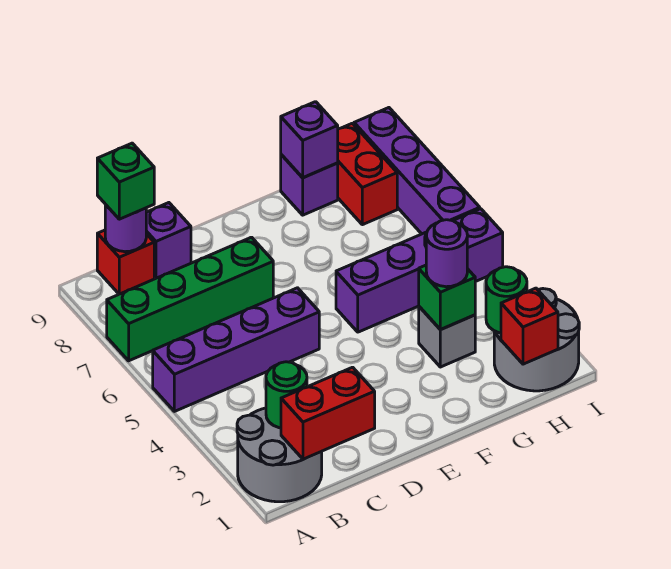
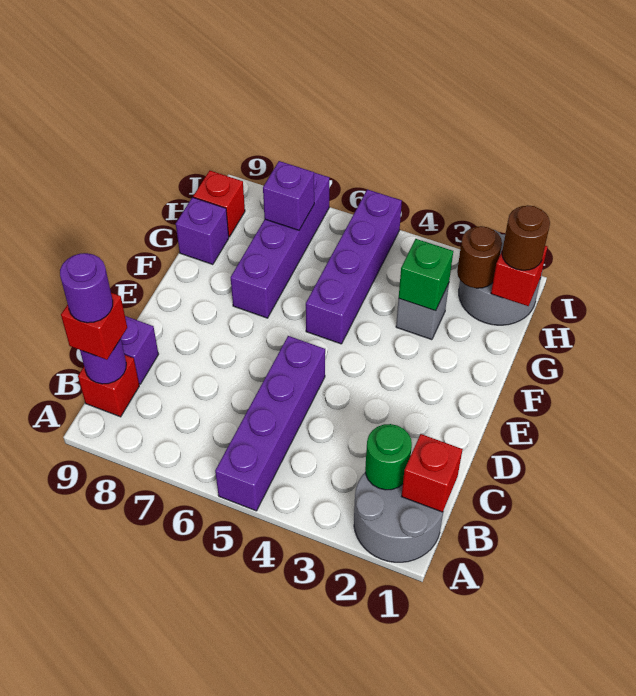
green 1x4 brick [107,237,273,361] -> none
red 1x2 brick [281,367,375,459] -> red 1x1 brick [402,434,463,512]
green 1x1 brick [97,143,154,219] -> red 1x1 brick [61,293,127,360]
purple 1x1 round brick [426,220,467,287] -> purple 1x1 round brick moved to [60,253,113,323]
purple 1x1 brick [281,102,338,178] -> purple 1x1 brick moved to [263,161,314,230]
none -> brown 1x1 round brick [502,205,550,270]
green 1x1 round brick [486,267,527,333] -> brown 1x1 round brick [457,226,502,288]
red 1x2 brick [338,123,397,225] -> red 1x1 brick [193,171,245,237]
purple 1x4 brick [354,108,480,234] -> purple 1x4 brick turned to [231,173,330,318]

